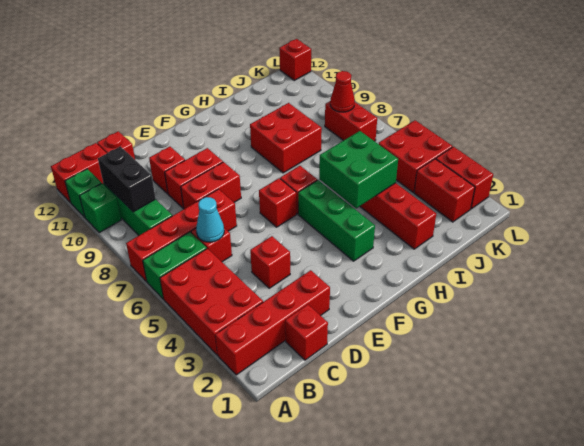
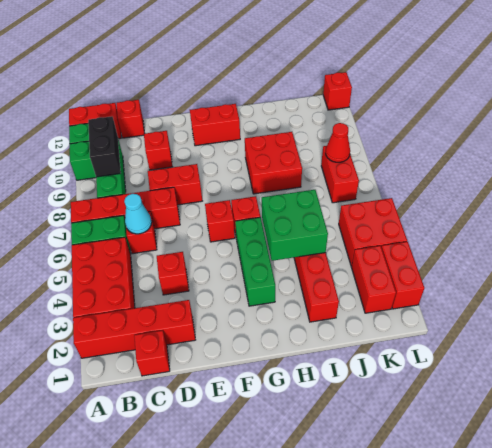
red 1x2 brick [165,148,223,208] -> red 1x2 brick moved to [190,104,240,146]

